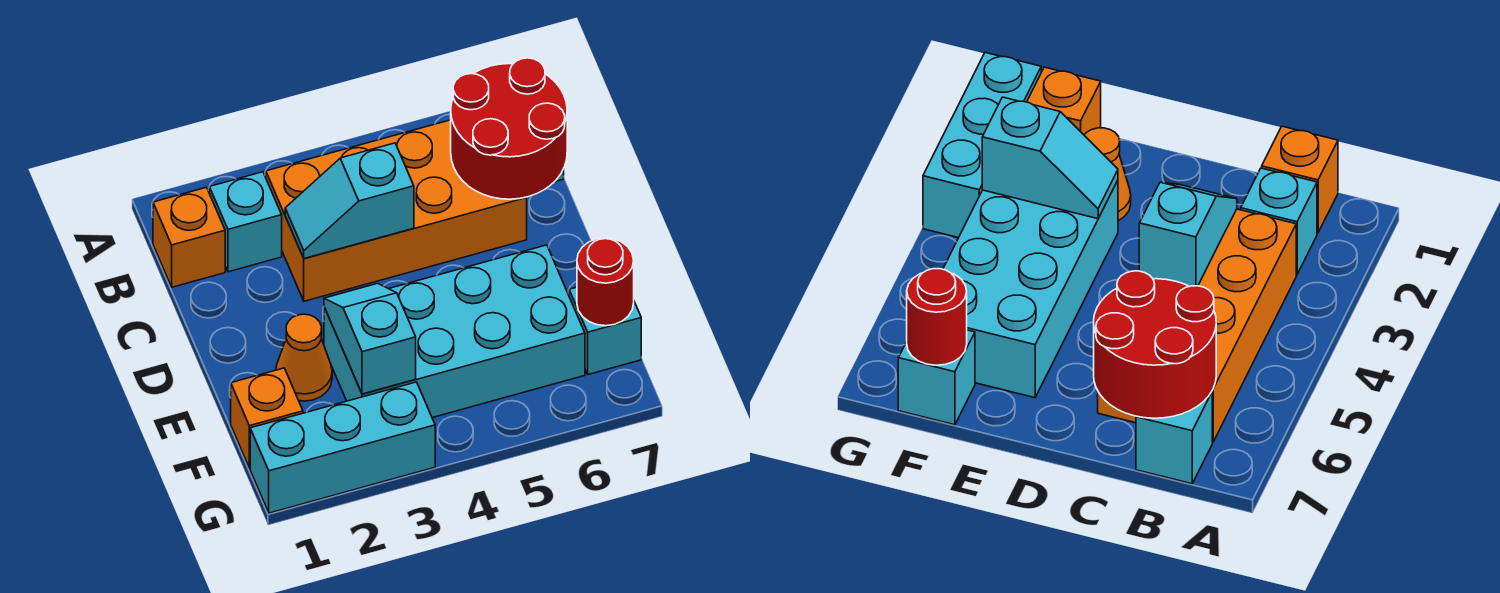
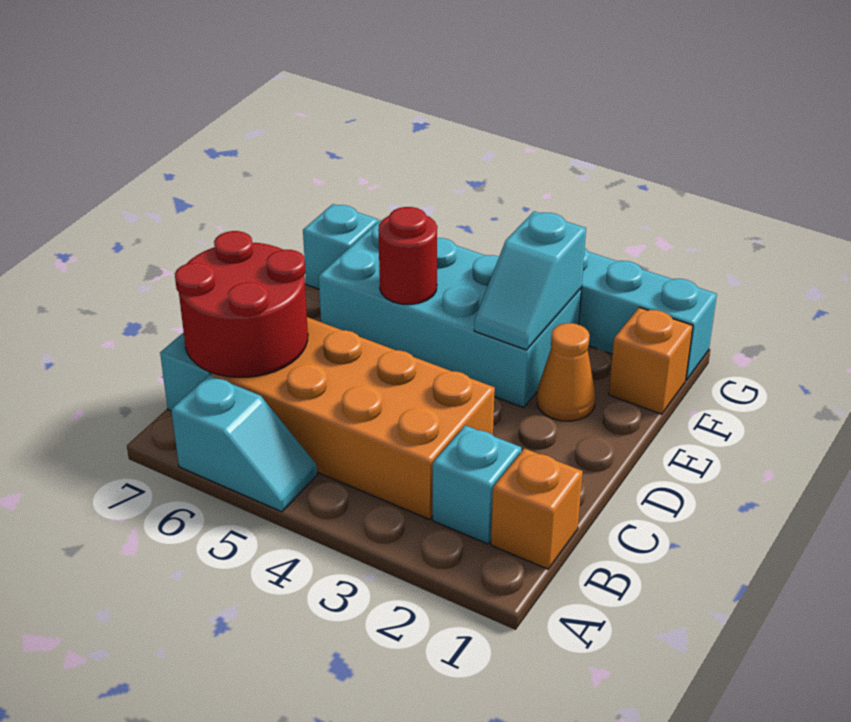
cyan 1x2 slope [285,143,414,258] -> cyan 1x2 slope moved to [171,375,317,512]
red 1x1 round brick [577,238,634,326] -> red 1x1 round brick moved to [378,207,437,304]

